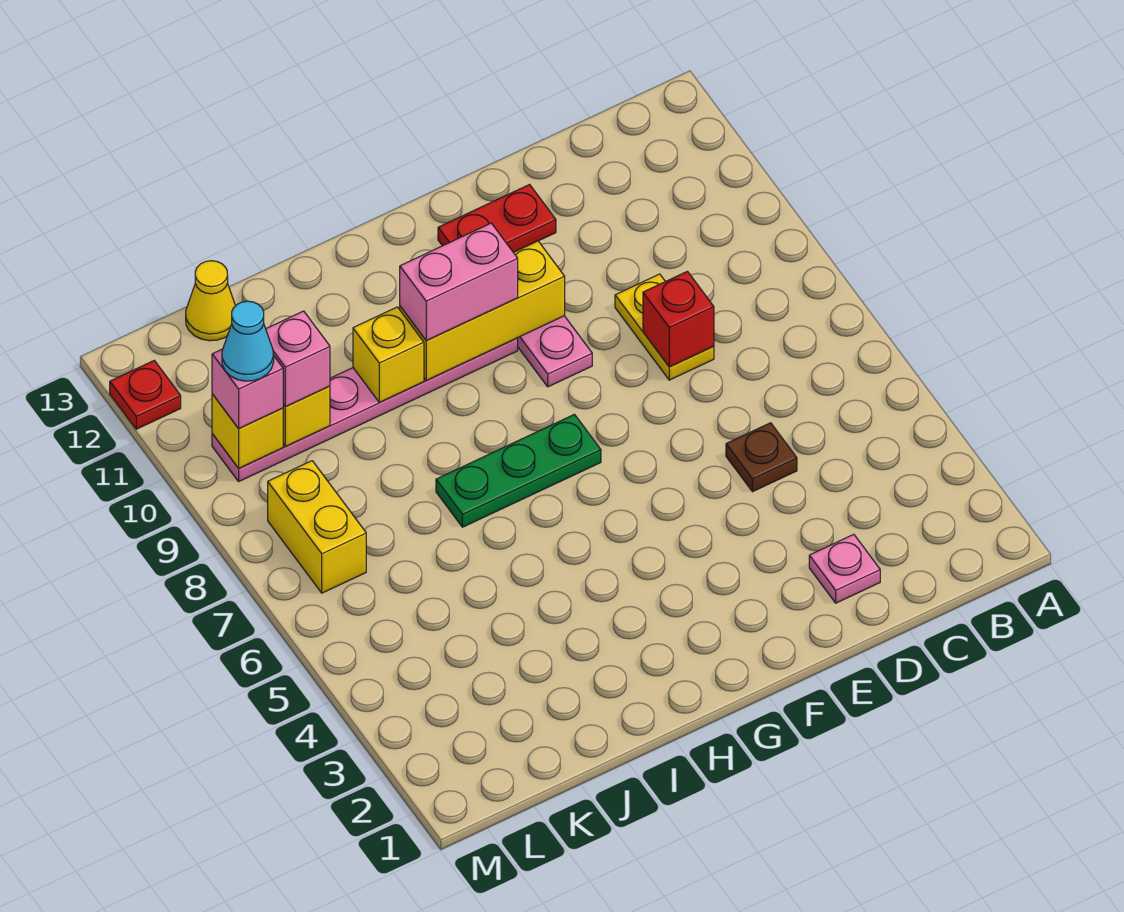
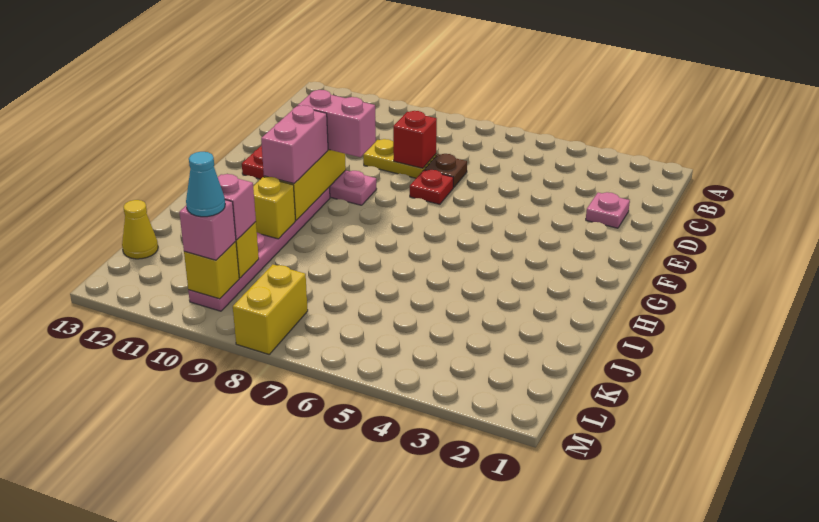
brown 1x1 plate [726,423,797,492] -> brown 1x1 plate moved to [424,154,467,188]
none -> pink 1x2 brick [298,90,376,157]
green 1x3 plate [436,414,601,527] -> none
yellow 1x2 brick [268,461,366,593] -> yellow 1x2 brick turned to [233,264,308,354]
red 1x1 plate [110,360,181,429] -> red 1x1 plate moved to [410,170,453,204]

